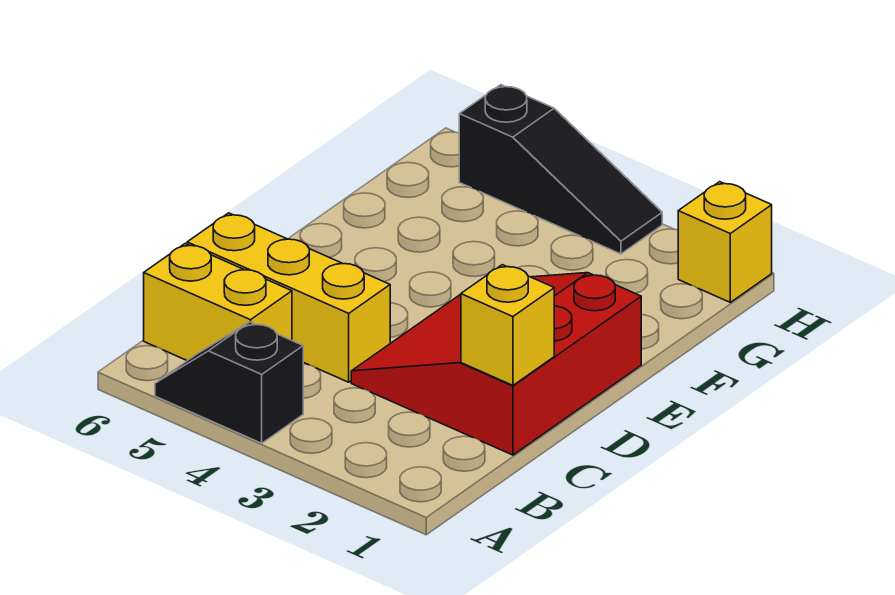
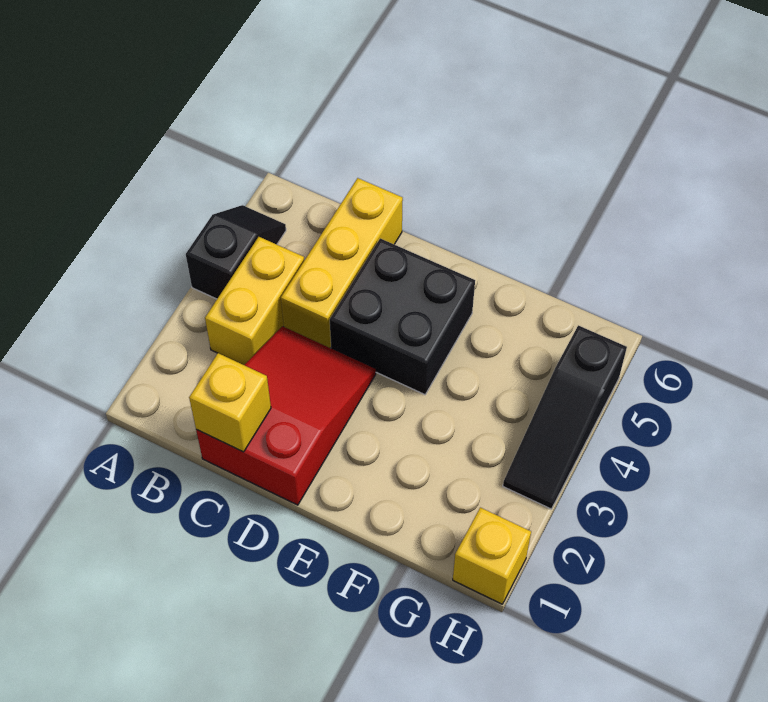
yellow 1x2 brick [144,244,292,361] -> yellow 1x2 brick moved to [205,237,304,365]
red 3x3 slope [351,273,641,455] -> red 2x3 slope [196,326,376,505]
none -> black 2x2 brick [330,238,475,395]

